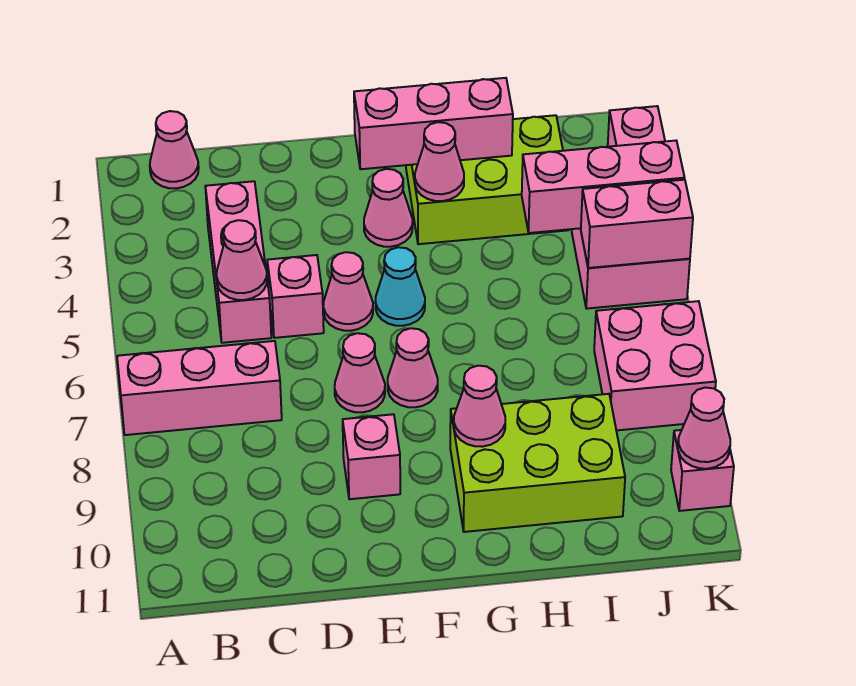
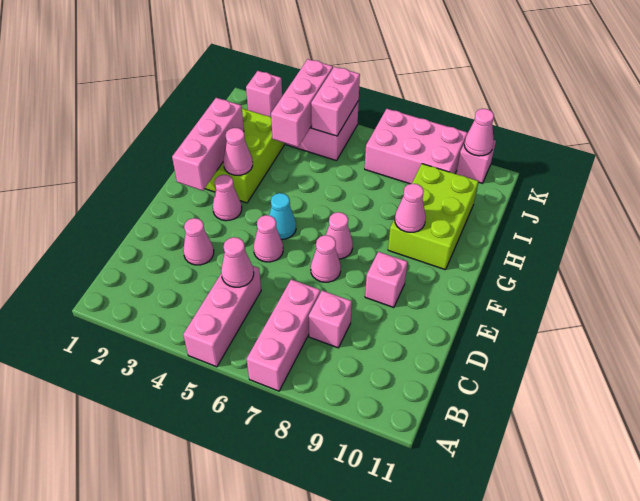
pink 1x1 cone [150,111,199,188] -> pink 1x1 cone moved to [183,218,214,265]
pink 1x3 brick [205,181,271,343] -> pink 1x3 brick turned to [183,266,261,367]
pink 1x1 brick [267,255,324,338] -> pink 1x1 brick moved to [309,290,352,348]
pink 2x2 brick [594,301,716,431] -> pink 2x3 brick [365,109,468,184]

